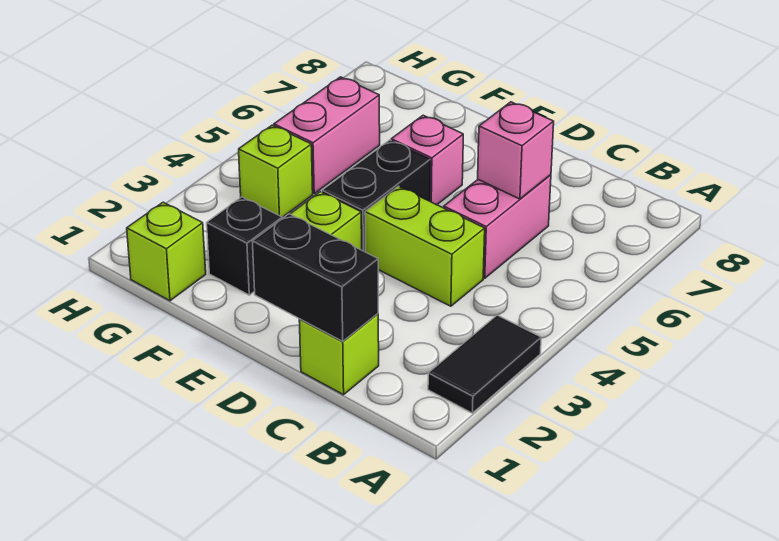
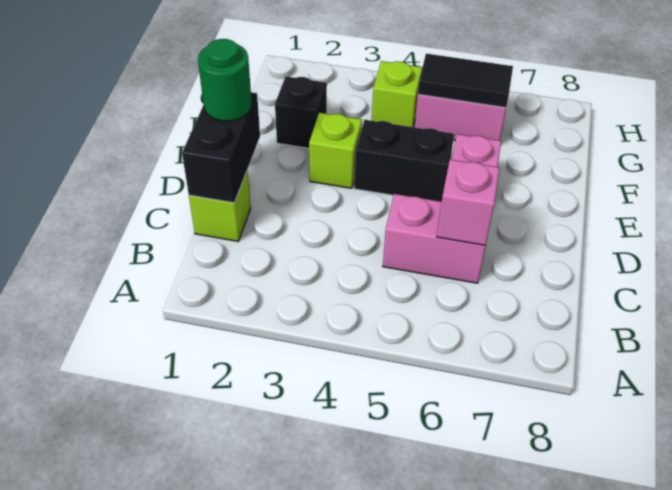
black 1x2 tile [428,315,541,413] -> black 1x2 tile moved to [418,54,513,108]
lime 1x2 brick [365,186,485,306] -> none
none -> green 1x1 round brick [198,39,252,121]
lime 1x1 brick [127,202,206,301] -> none

